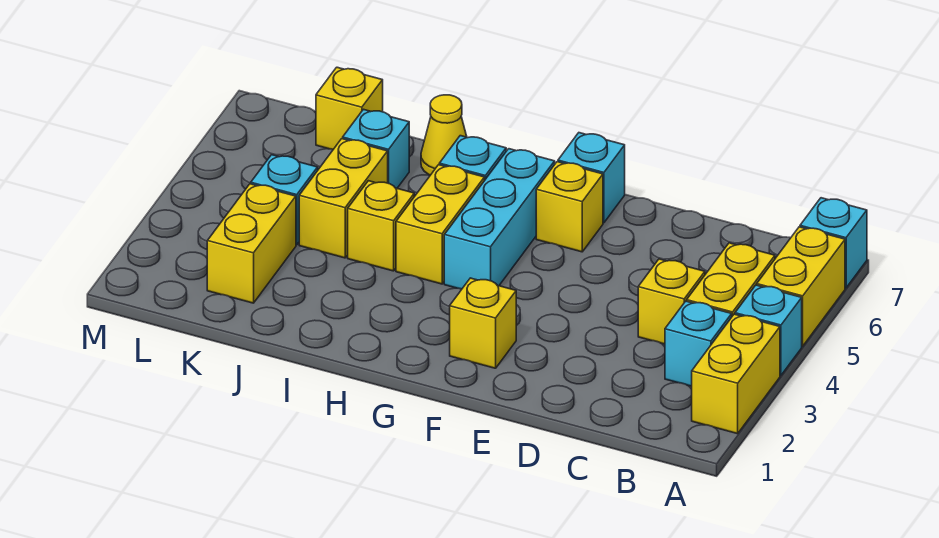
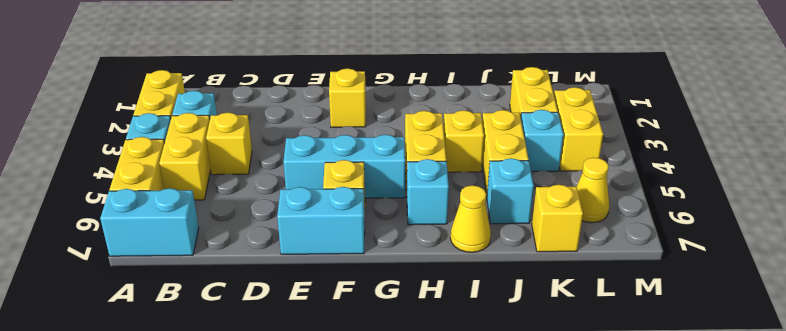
cyan 1x1 brick [800,198,867,288] -> cyan 1x2 brick [100,188,199,256]
cyan 1x1 brick [558,133,625,223] -> cyan 1x2 brick [277,187,365,254]
cyan 1x3 brick [444,149,555,289] -> cyan 1x3 brick turned to [284,135,405,198]
none -> yellow 1x2 brick [554,87,603,171]
none -> yellow 1x1 cone [577,158,609,223]

